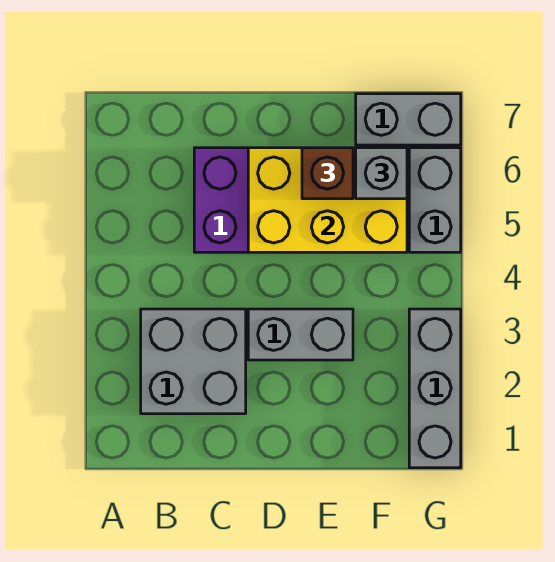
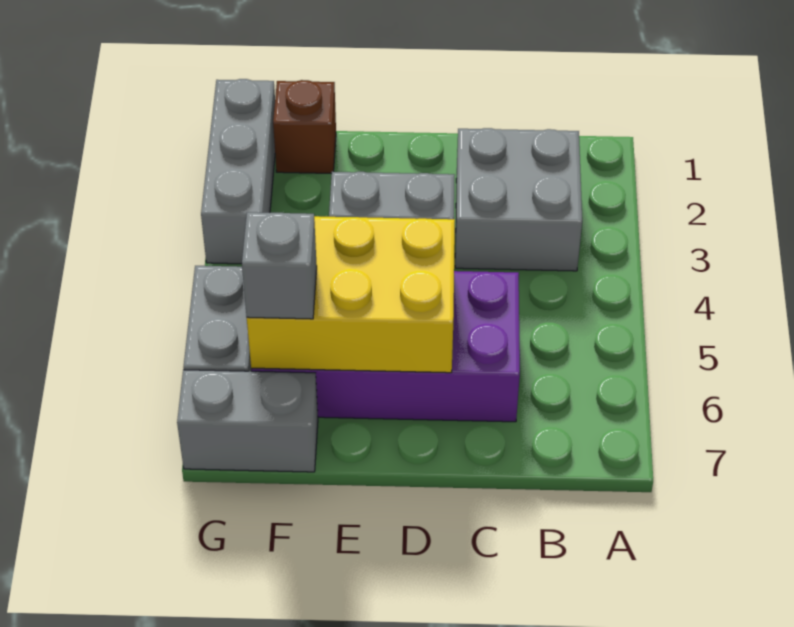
brown 1x1 brick [302,148,353,199] -> brown 1x1 brick moved to [273,80,336,173]

